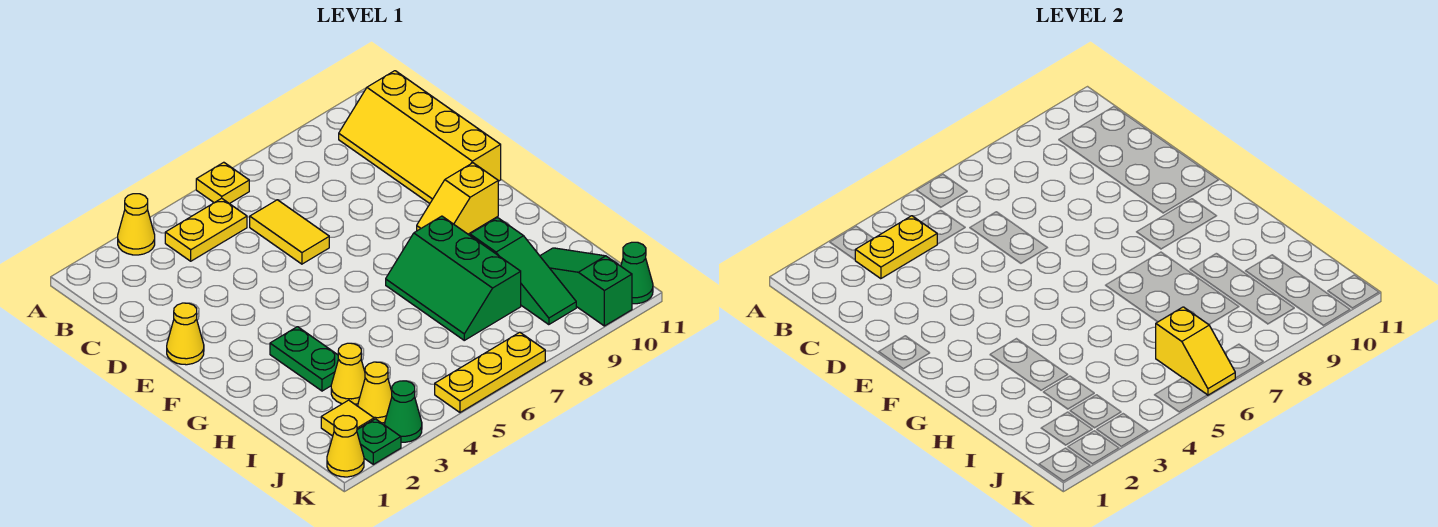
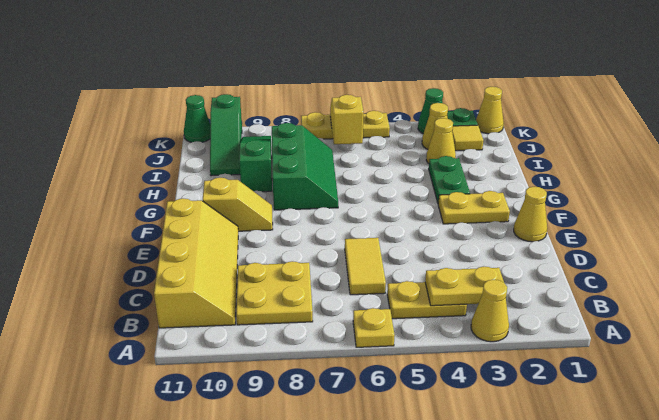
none -> yellow 2x2 plate [236,261,313,325]
none -> yellow 1x2 plate [438,191,510,224]

